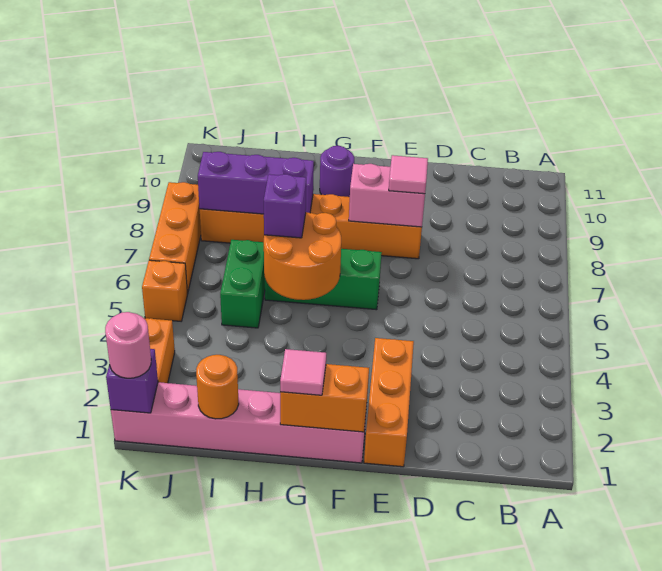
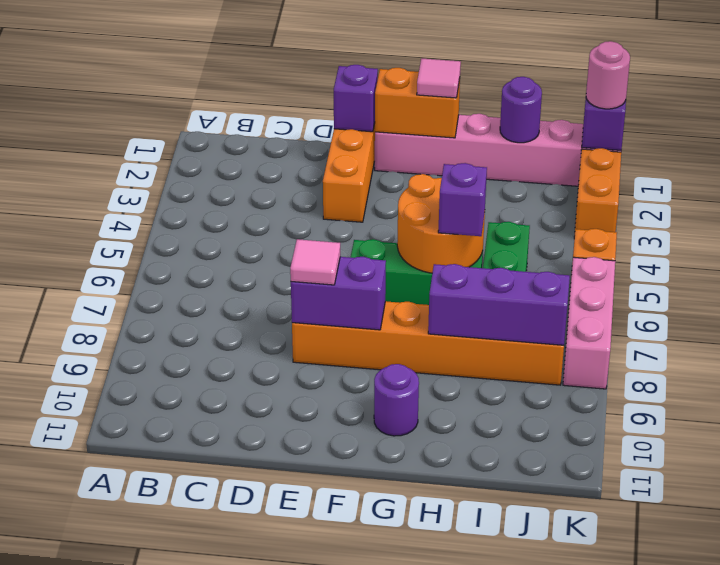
none -> purple 1x1 brick [334,65,378,132]
pink 1x2 brick [349,164,425,227] -> purple 1x2 brick [291,257,386,330]
orange 1x1 round brick [196,355,239,419] -> purple 1x1 round brick [500,77,542,143]
orange 1x3 brick [149,182,201,293] -> pink 1x3 brick [563,257,615,389]

